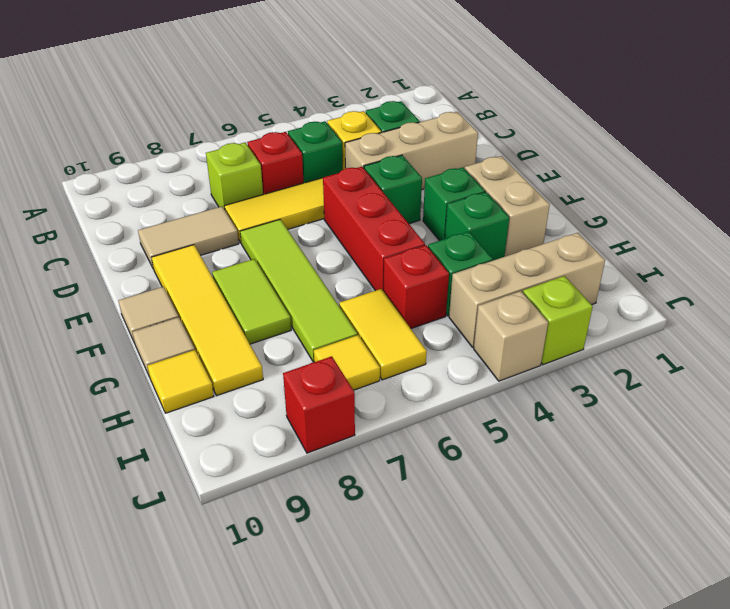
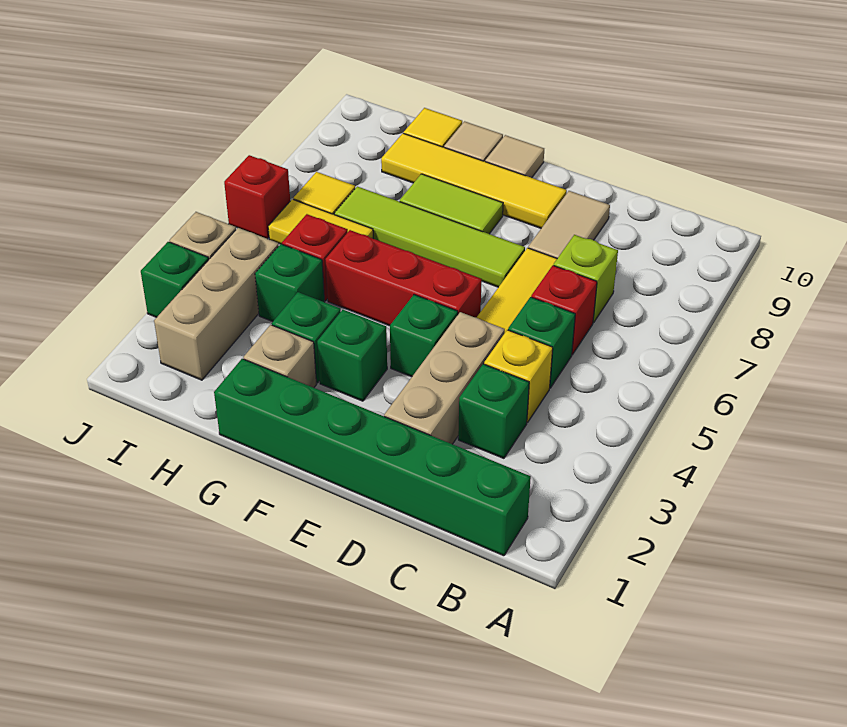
none -> green 1x6 brick [214,359,531,556]
tan 1x2 brick [465,156,550,256] -> tan 1x1 brick [243,325,317,388]
lime 1x1 brick [523,276,593,365] -> green 1x1 brick [141,242,209,317]
red 1x1 brick [283,356,355,453] -> red 1x1 brick moved to [224,155,290,239]

